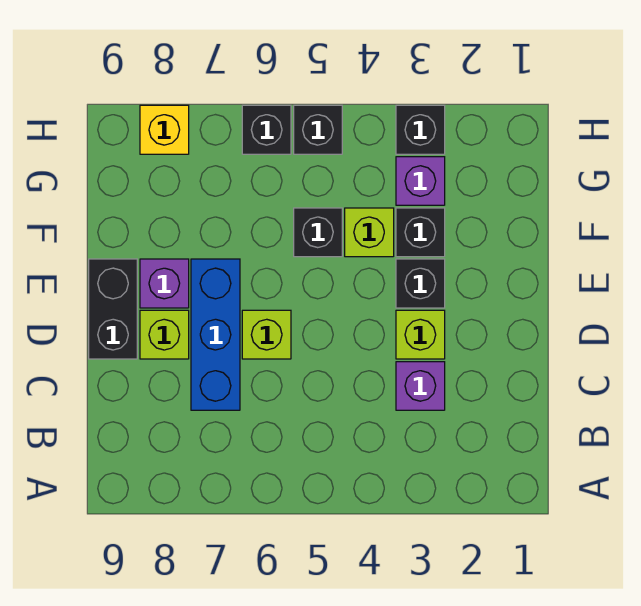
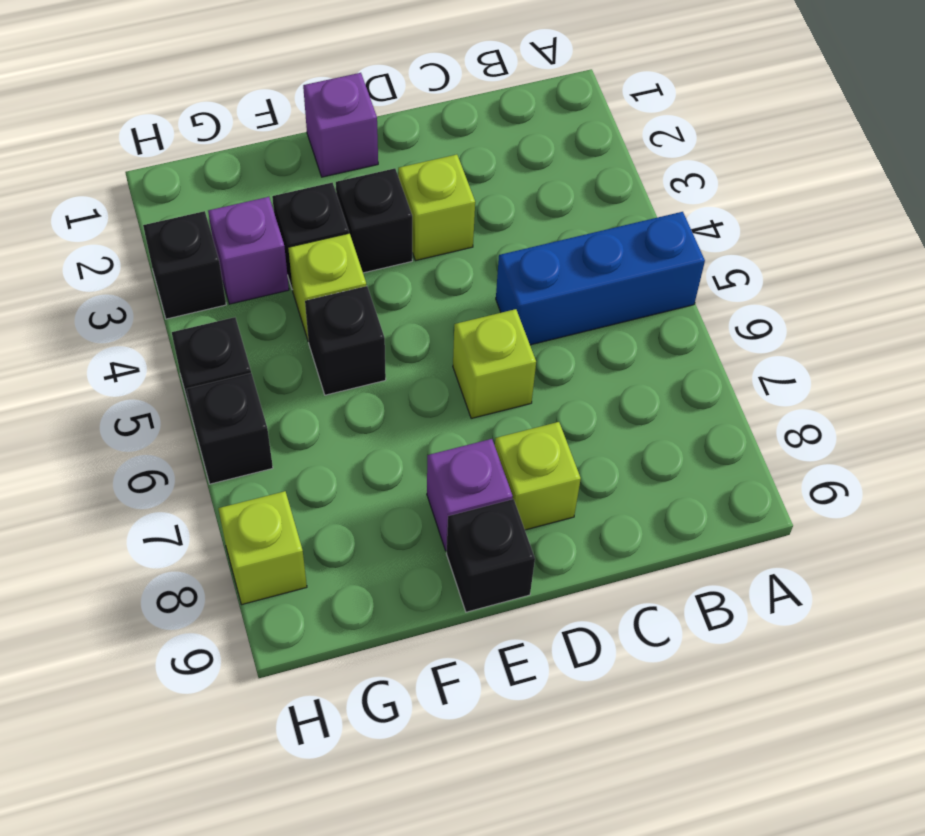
purple 1x1 brick [396,362,445,410] -> purple 1x1 brick moved to [303,73,378,177]
blue 1x3 brick [191,259,240,410] -> blue 1x3 brick moved to [496,212,705,345]
black 1x2 brick [89,259,137,359] -> black 1x1 brick [446,499,535,612]
yellow 1x1 brick [140,105,189,154] -> lime 1x1 brick [218,491,307,604]

